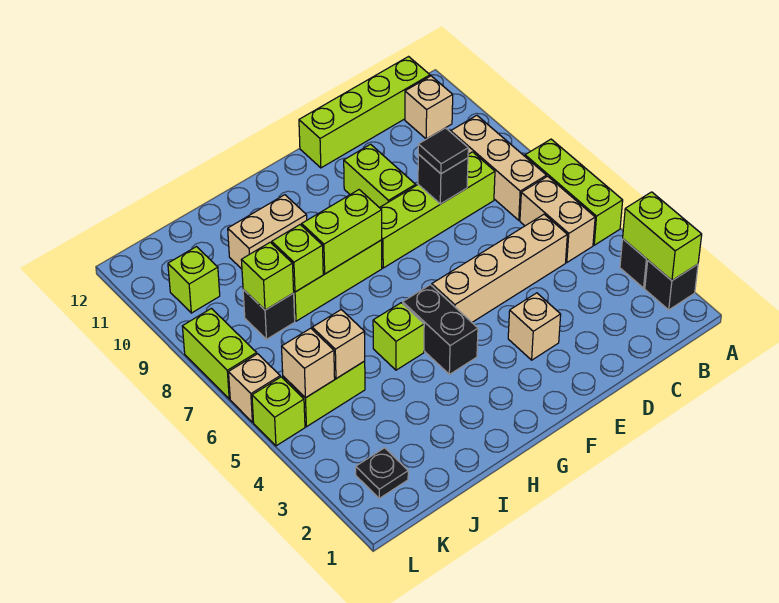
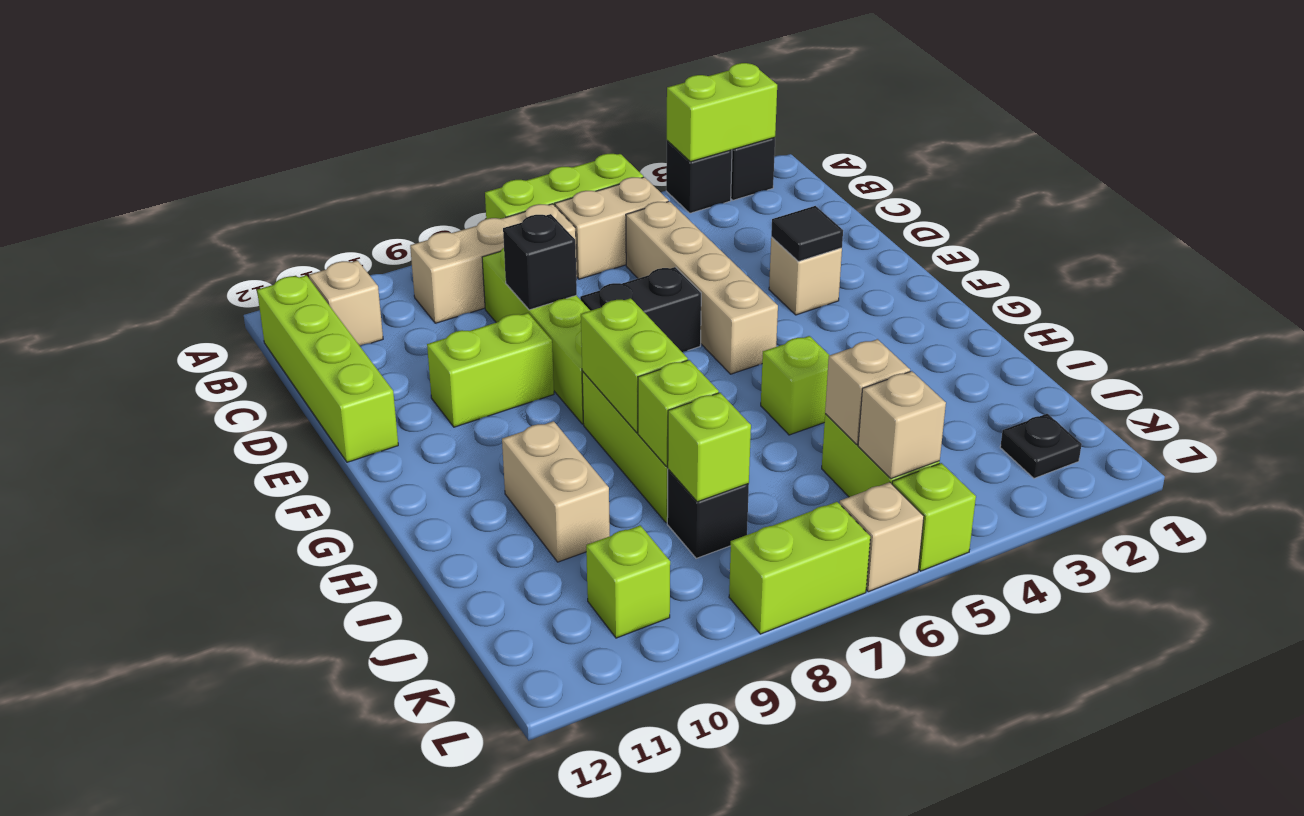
black 1x1 tile [418,128,468,174] -> black 1x1 tile moved to [771,206,843,261]
black 1x2 brick [403,285,478,374] -> black 1x2 brick moved to [580,267,701,352]

